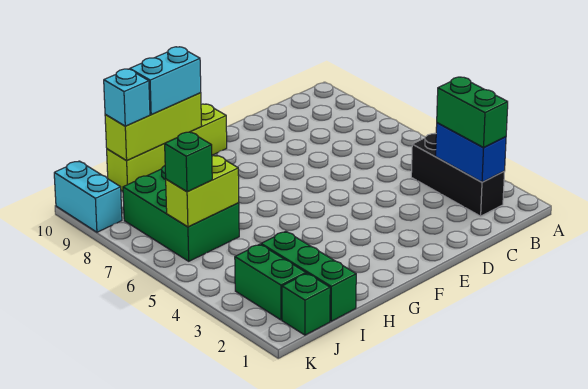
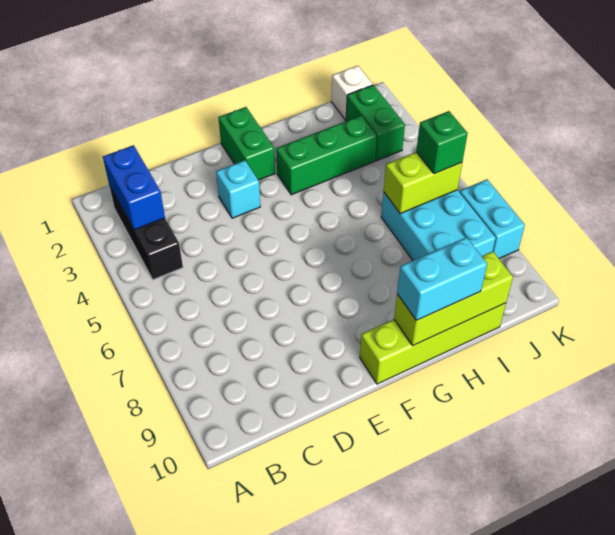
green 1x2 brick [437,77,508,147] -> green 1x2 brick moved to [219,107,275,180]
green 1x3 brick [261,231,356,321] -> green 1x3 brick turned to [276,116,377,195]
green 2x3 brick [123,166,239,261] -> cyan 2x3 brick [381,190,496,260]
cyan 1x1 brick [104,69,150,126] -> cyan 1x1 brick moved to [216,160,260,218]
green 1x1 brick [282,273,330,335] -> white 1x1 brick [331,66,373,120]
cyan 1x2 brick [54,161,122,232] -> cyan 1x2 brick moved to [460,179,525,259]

